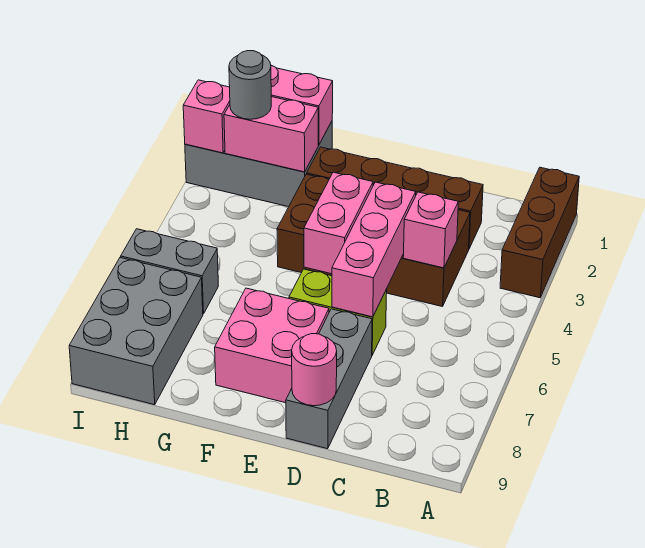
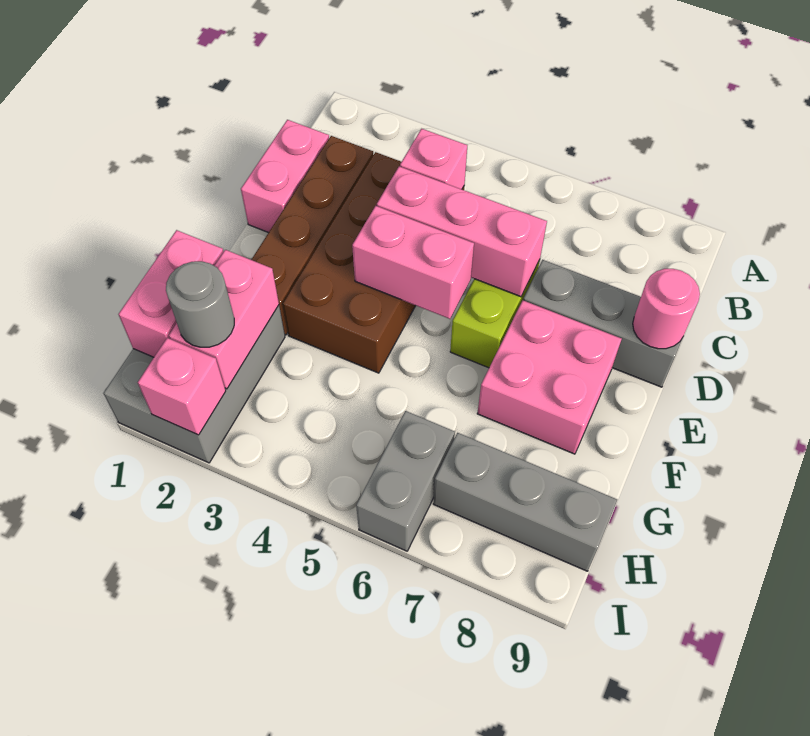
brown 1x3 brick [500,167,579,298] -> none
none -> pink 1x2 brick [241,120,329,233]
grey 2x3 brick [69,258,203,405] -> grey 1x3 brick [433,433,617,571]

